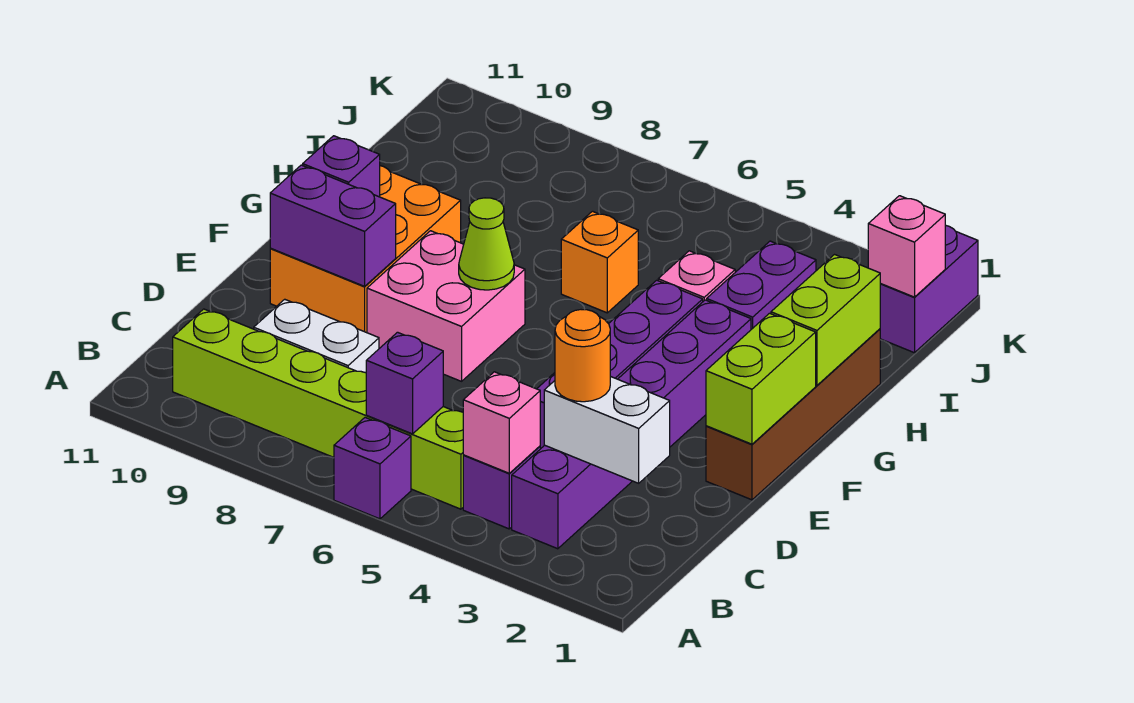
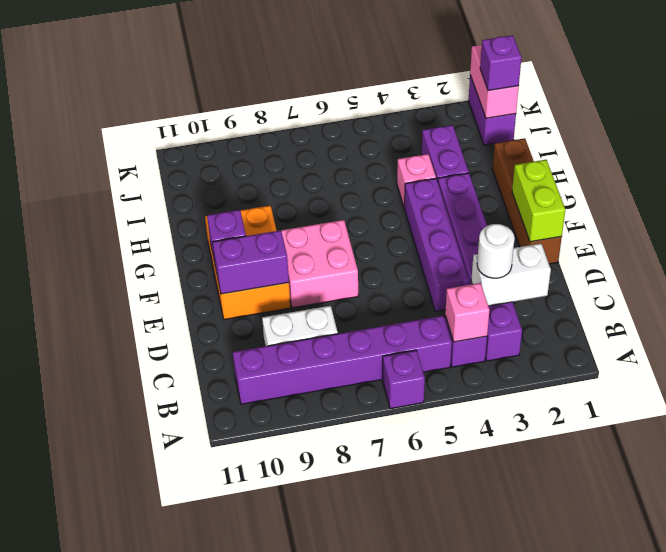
lime 1x6 brick [173,309,464,509] -> purple 1x6 brick [233,316,452,404]
purple 1x1 brick [366,332,443,434] -> purple 1x1 brick moved to [480,35,521,91]
orange 1x1 round brick [555,310,610,402] -> white 1x1 round brick [477,224,515,278]
lime 1x1 cone [459,198,514,290] -> none
lime 1x2 brick [771,255,880,385] -> none
orange 1x1 brick [561,211,638,313] -> none
pink 1x1 brick [868,196,945,297] -> pink 1x2 brick [470,45,519,118]

